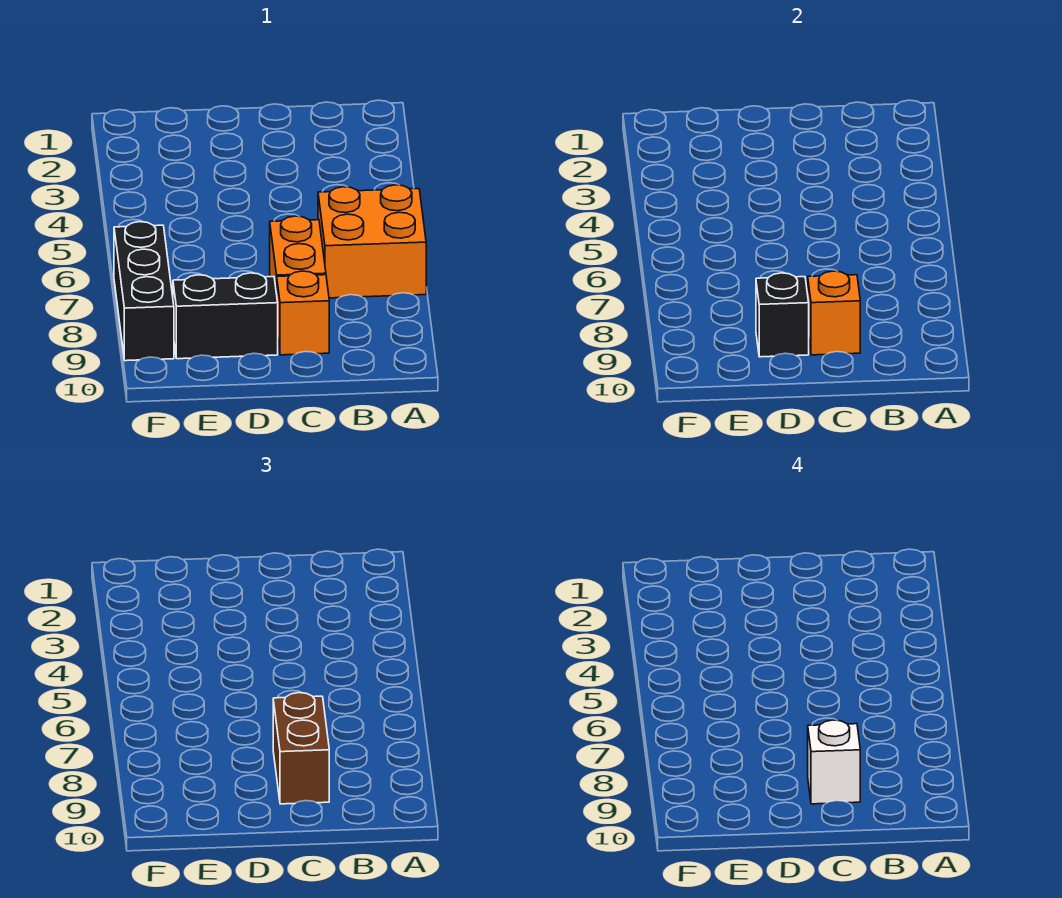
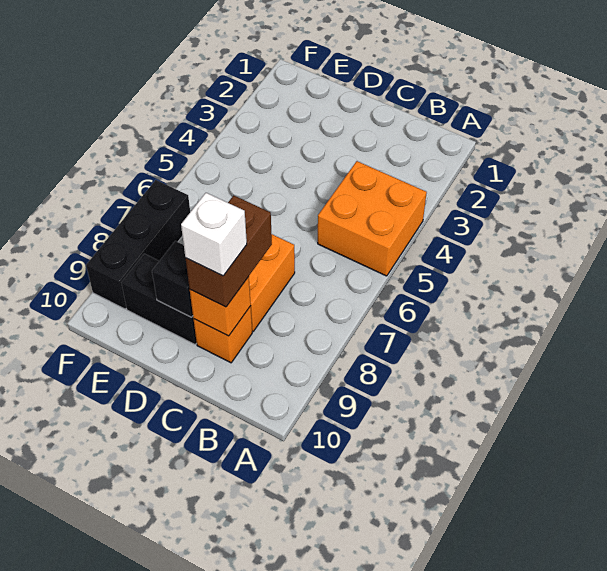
orange 2x2 brick [318,185,426,298] -> orange 2x2 brick moved to [318,161,427,276]

